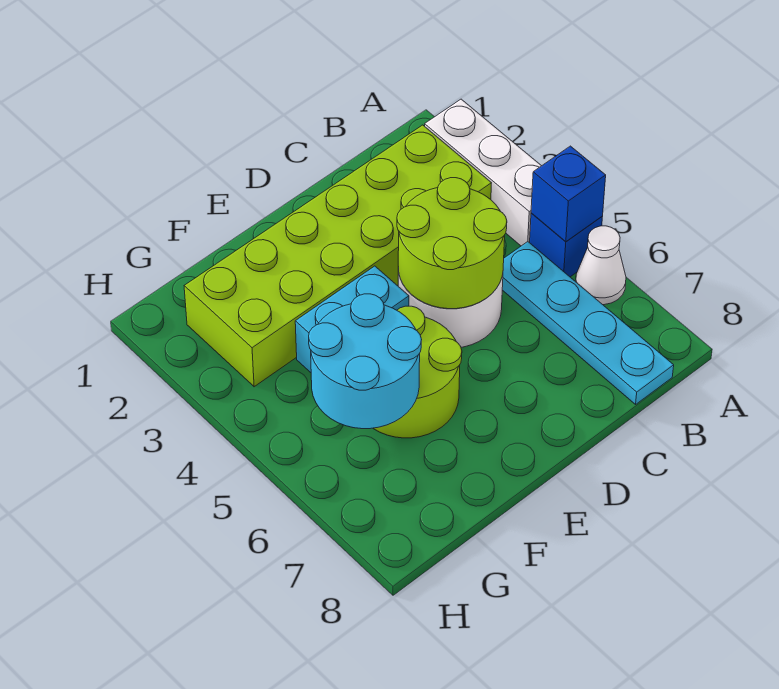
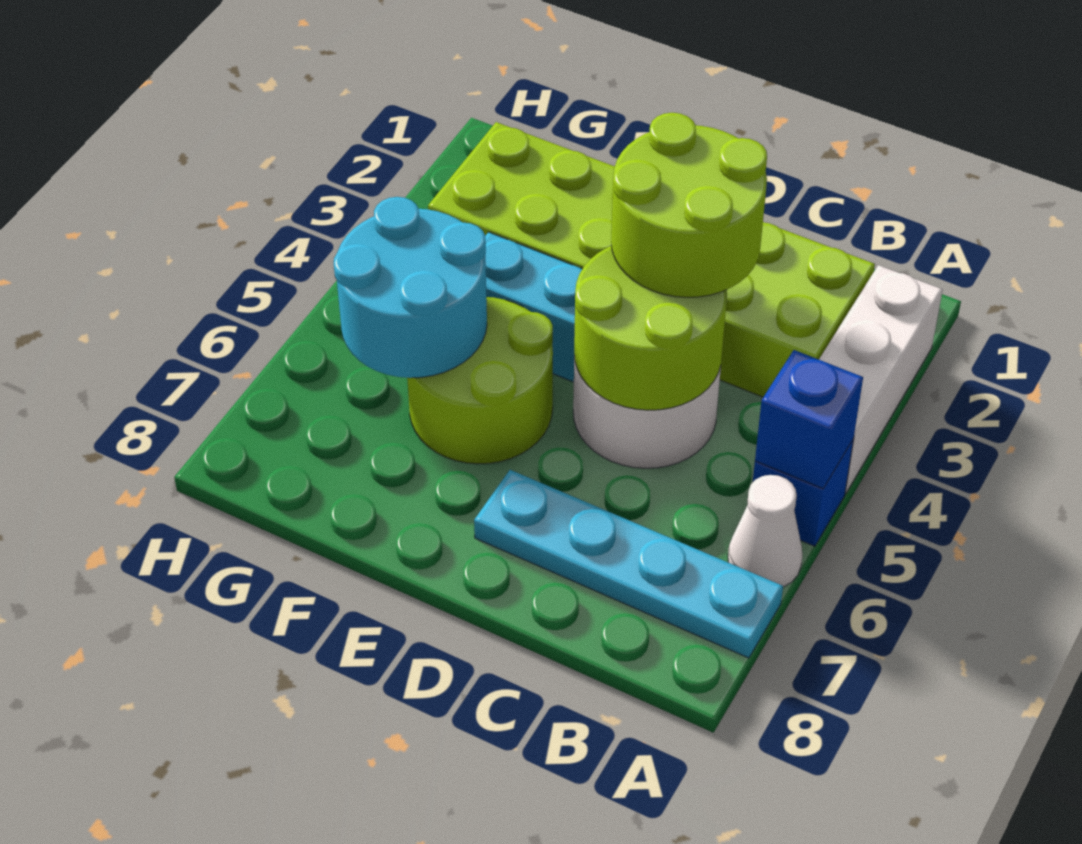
cyan 1x4 plate [502,242,674,404] -> cyan 1x4 plate turned to [474,470,783,658]
none -> lime 2x2 round brick [611,113,767,297]

